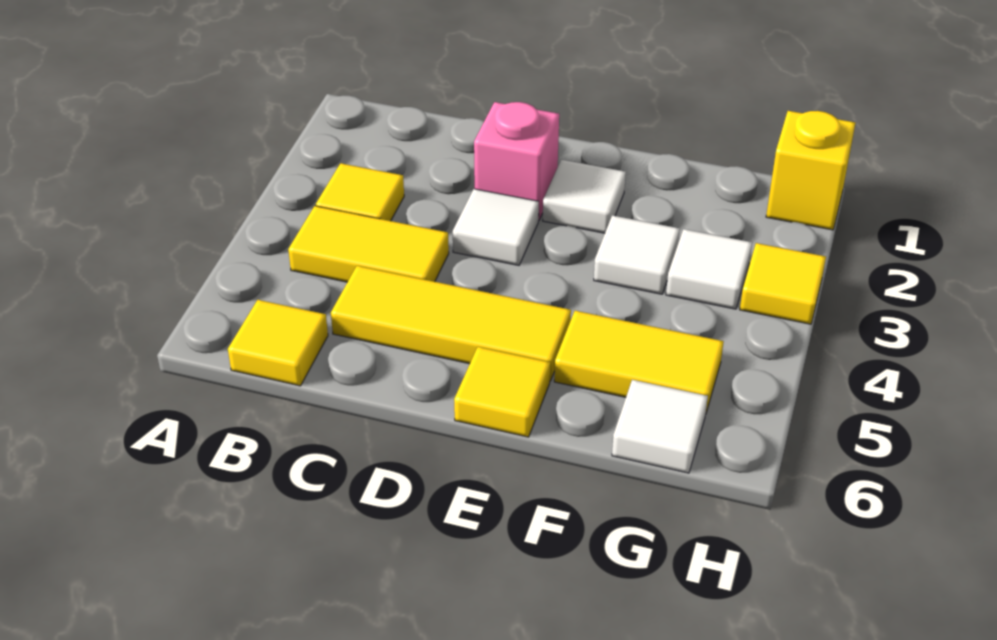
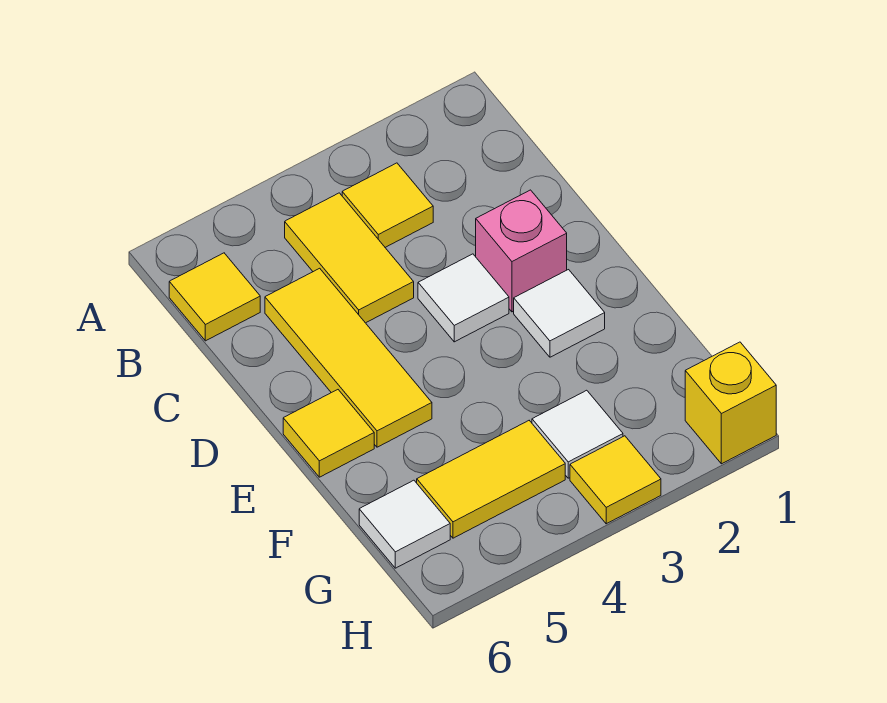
white 1x1 tile [594,215,680,294] -> none
yellow 1x2 tile [554,311,724,413] -> yellow 1x2 tile turned to [417,421,565,538]

